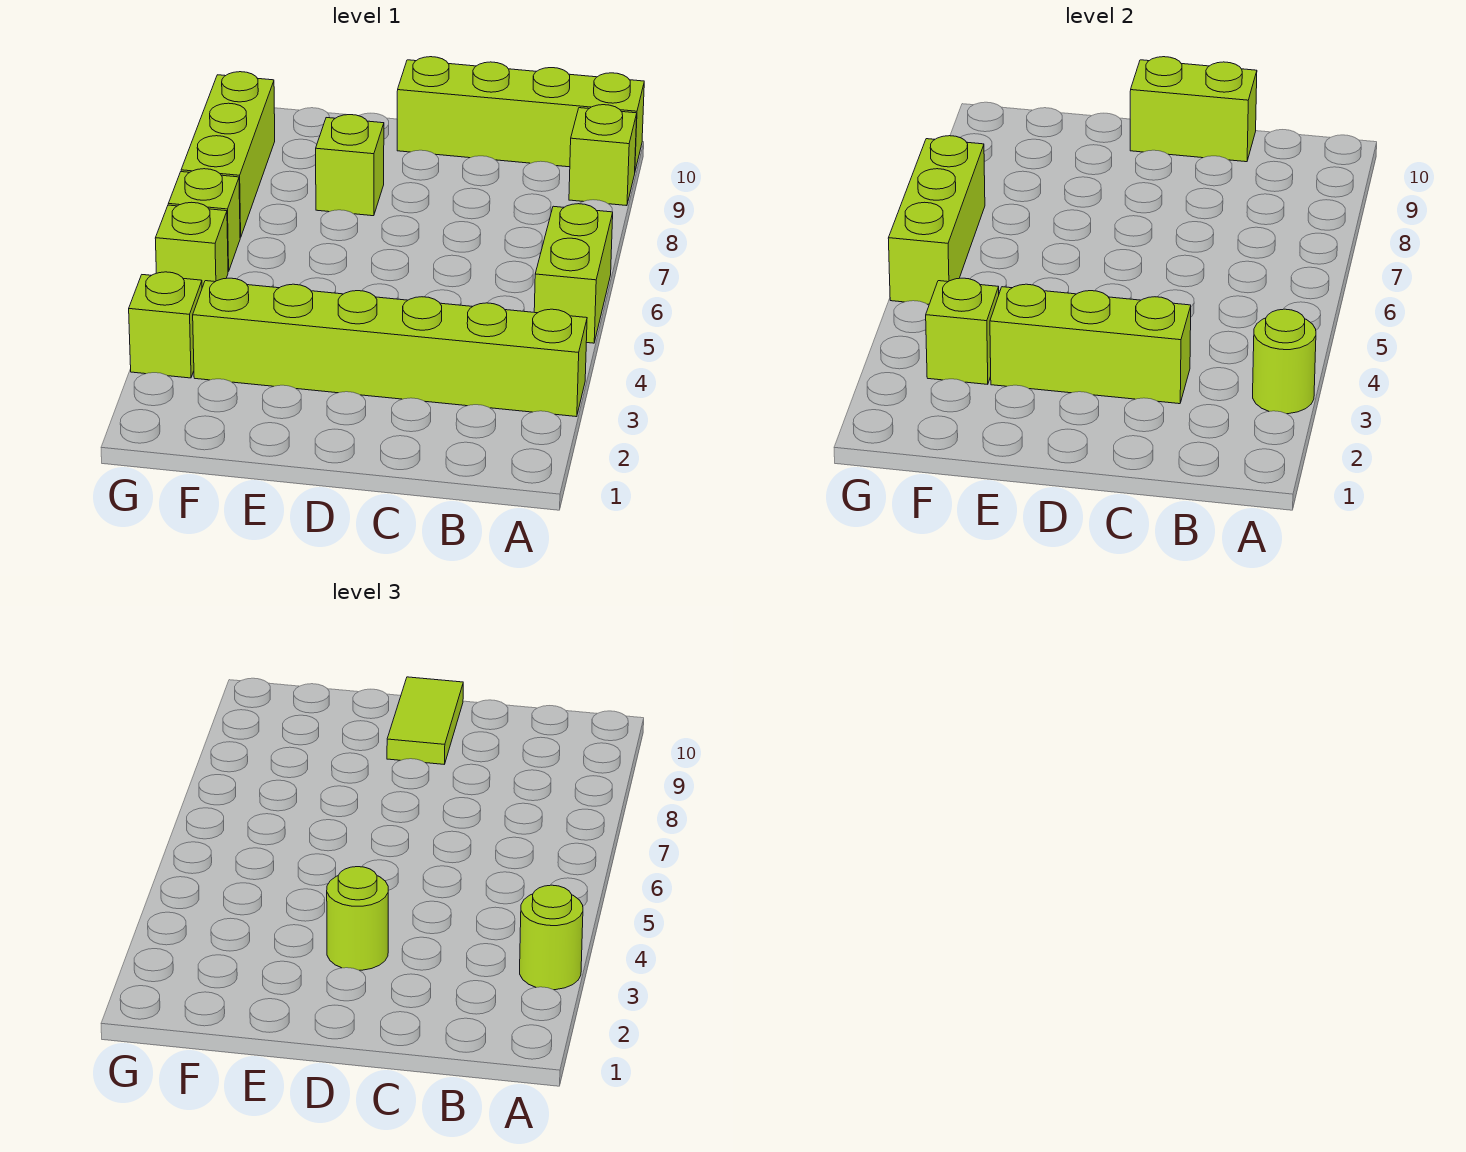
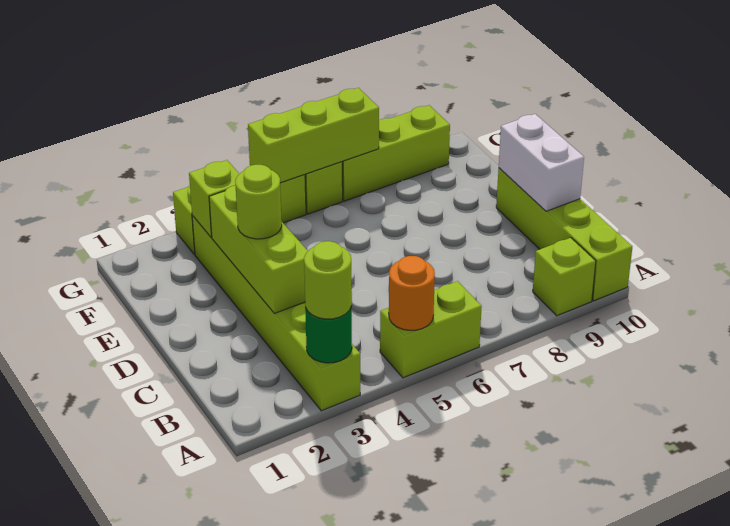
lime 1x1 round brick [1253,309,1316,414] -> green 1x1 round brick [305,306,352,363]
none -> orange 1x1 round brick [389,256,435,330]
lime 1x2 brick [1130,57,1257,162] -> white 1x2 brick [499,114,584,211]
lime 1x2 tile [387,677,463,764] -> none
lime 1x1 brick [316,115,384,216] -> none

